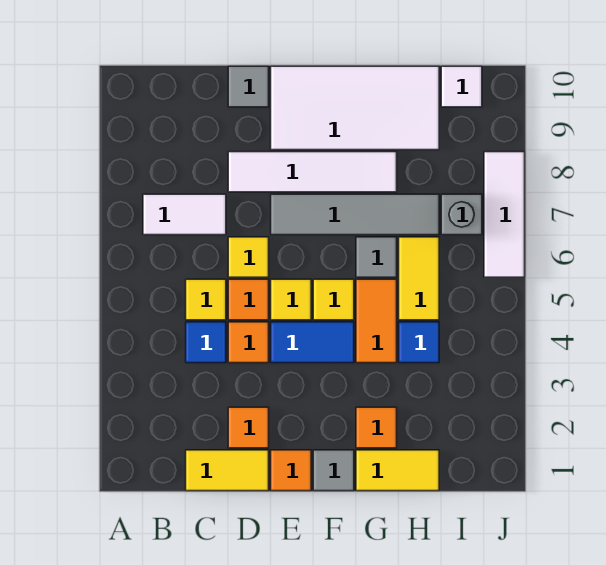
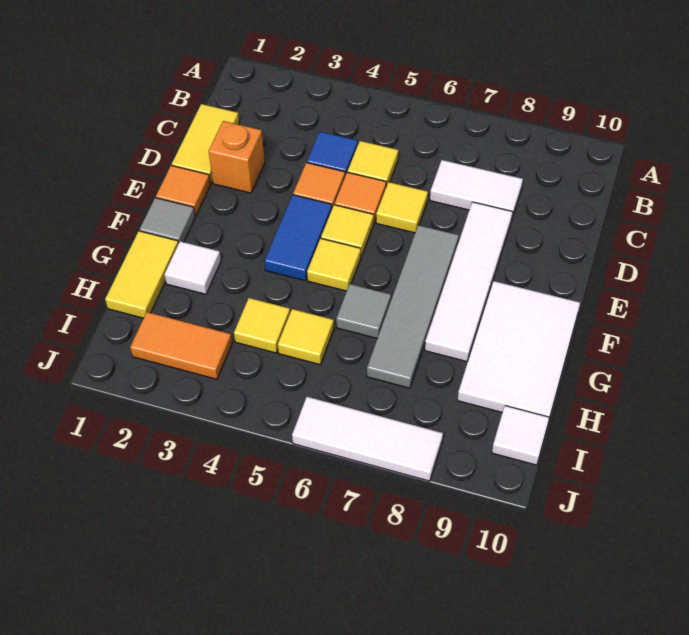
white 1x2 tile [143,194,226,235] -> white 1x2 tile turned to [430,160,523,218]
orange 1x1 tile [228,407,269,448] -> orange 1x1 brick [209,121,265,193]
grey 1x1 tile [228,66,269,107] -> none
white 2x4 tile [271,66,439,150] -> white 2x3 tile [458,281,580,418]
orange 1x1 tile [356,407,397,448] -> white 1x1 tile [164,241,221,294]
orange 1x2 tile [356,279,397,363] -> orange 1x2 tile moved to [130,312,232,379]
blue 1x1 tile [399,322,439,363] -> yellow 1x1 tile [234,298,290,353]
yellow 1x2 tile [399,237,439,320] -> yellow 1x1 tile [278,309,334,365]
grey 1x1 brick [441,194,482,235] -> none

